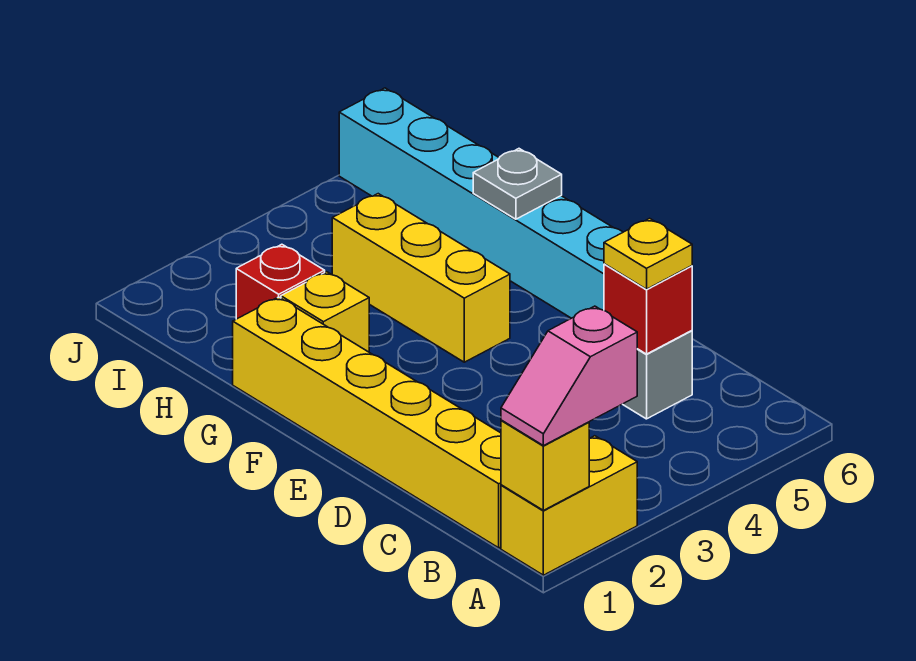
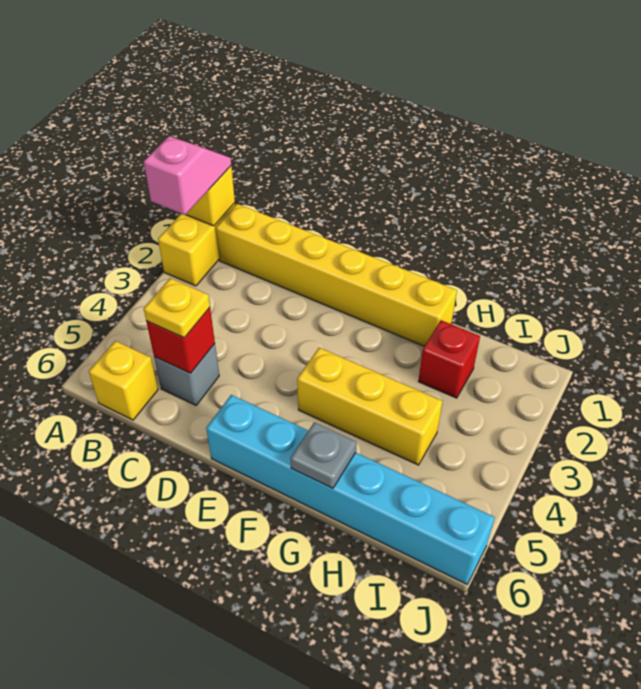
yellow 1x1 brick [281,272,369,352] -> yellow 1x1 brick moved to [89,341,158,420]

